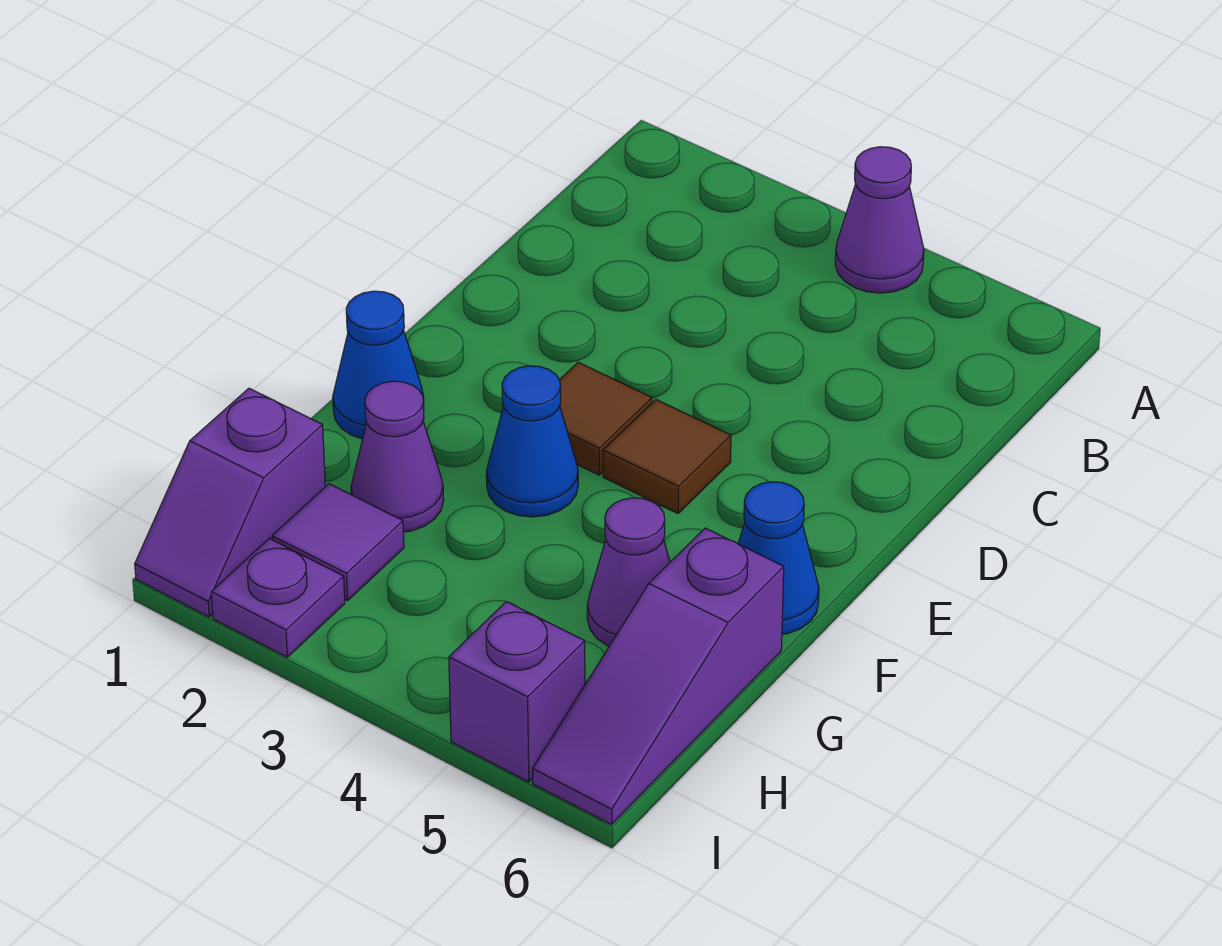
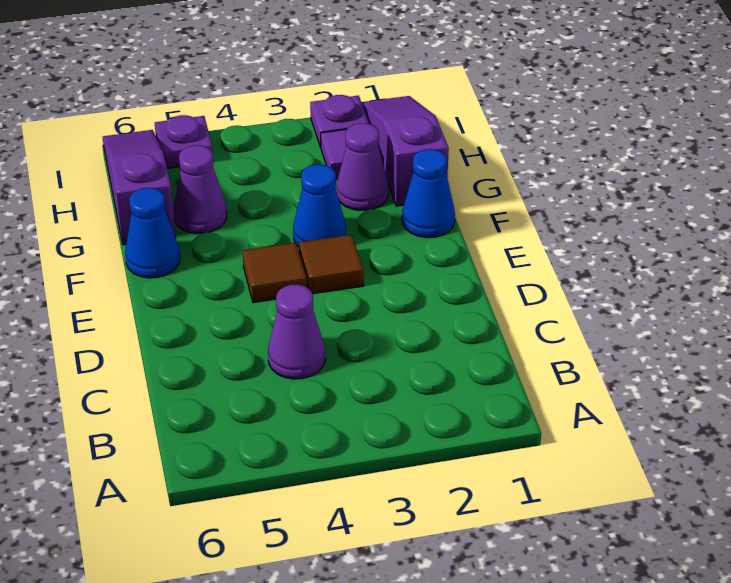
purple 1x1 cone [835,147,924,293] -> purple 1x1 cone moved to [268,284,325,379]
purple 1x2 slope [135,388,325,617] -> purple 1x3 slope [362,96,449,206]
purple 1x1 brick [449,602,585,782] -> purple 1x1 plate [155,115,213,168]

